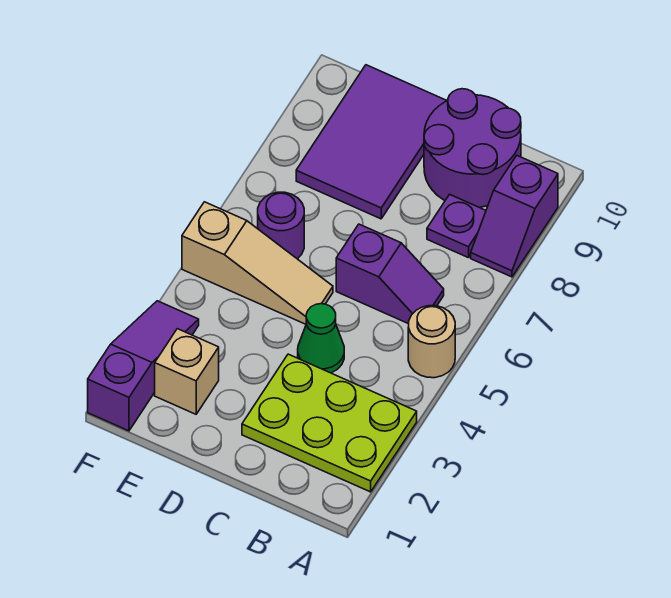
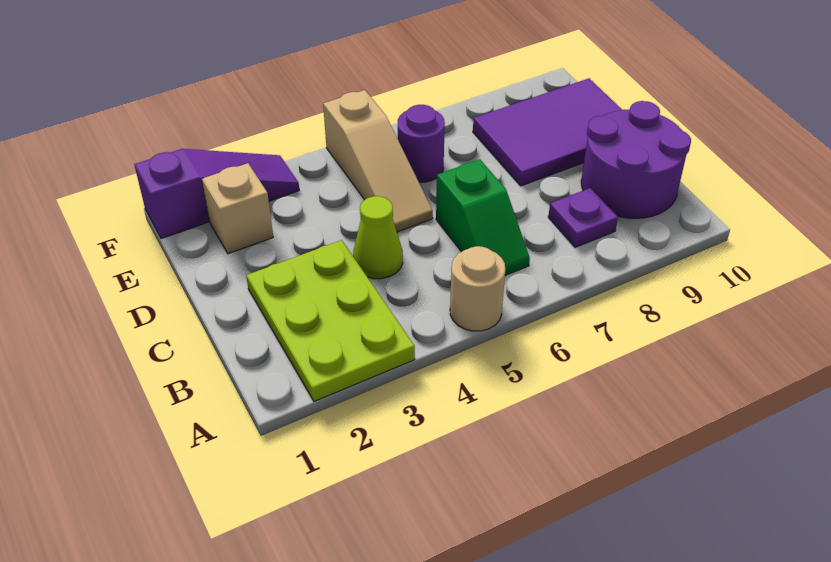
purple 1x2 slope [471,156,558,277] -> none
purple 1x2 slope [336,224,444,324] -> green 1x2 slope [436,159,530,275]
green 1x1 cone [298,304,344,373] -> lime 1x1 cone [353,196,403,279]

